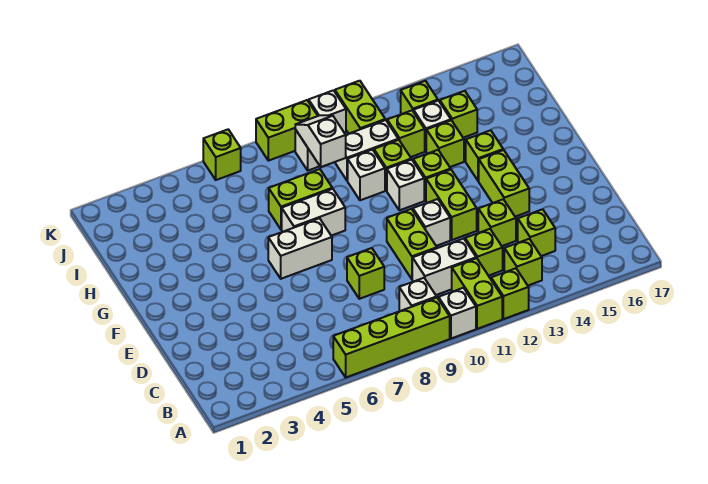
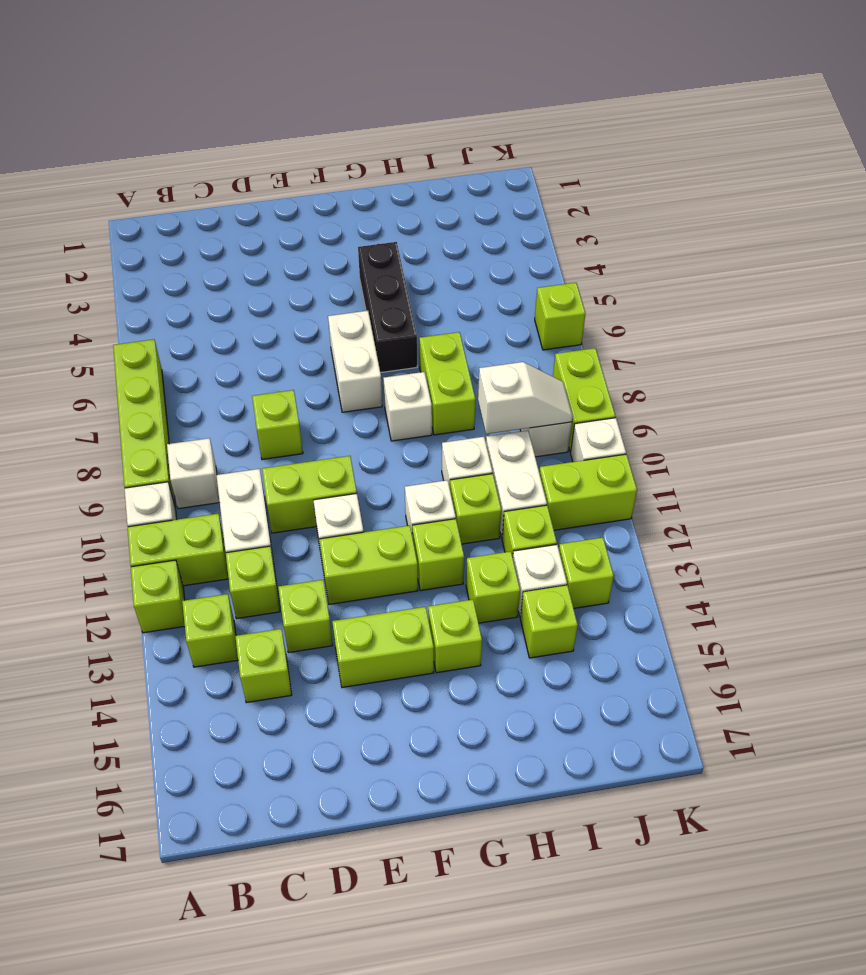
none -> black 1x3 brick [358,242,417,373]
white 1x2 brick [282,189,345,236] -> white 1x1 brick [384,372,432,441]

